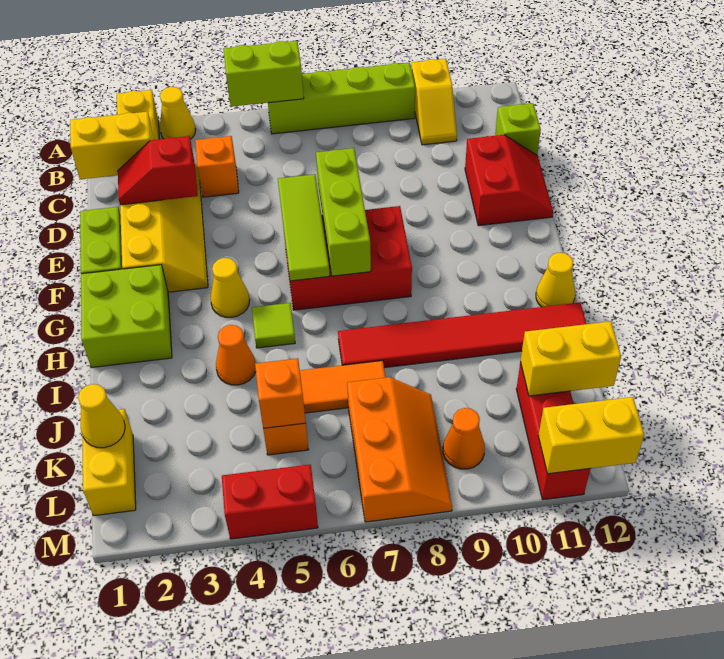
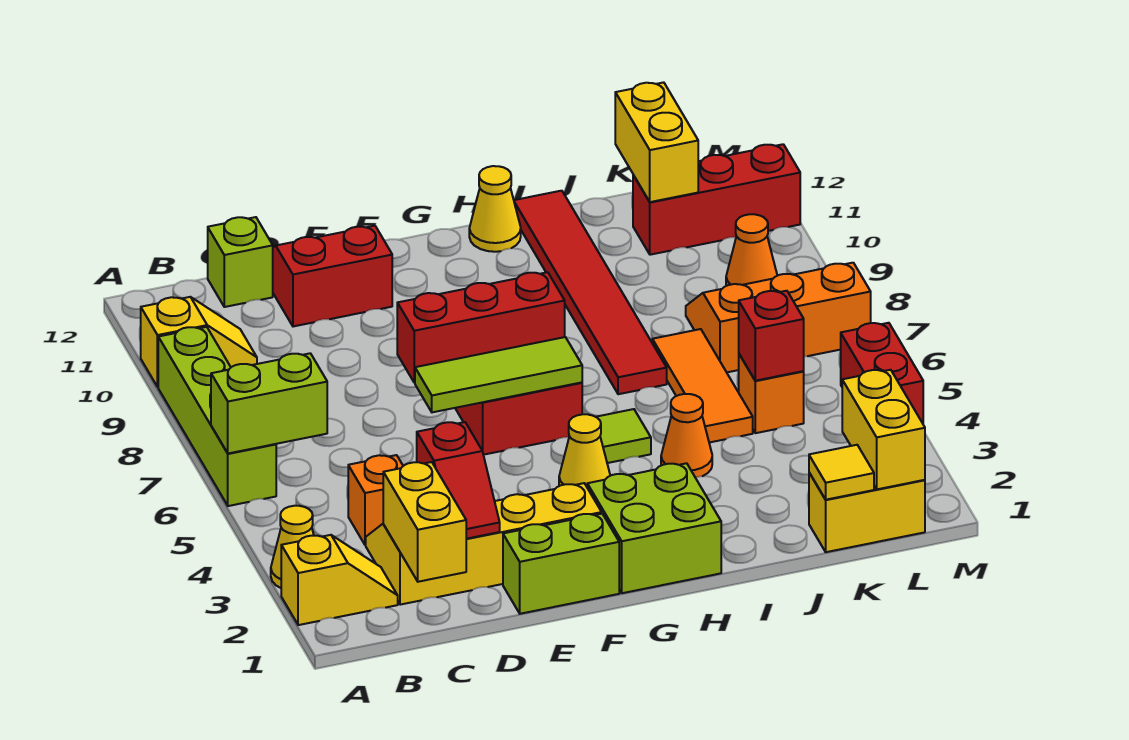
lime 1x2 brick [224,41,304,107] -> lime 1x2 brick turned to [211,353,327,453]
lime 1x3 brick [316,148,371,276] -> red 1x3 brick [397,272,565,383]
yellow 1x1 cone [78,384,125,448] -> yellow 1x1 tile [809,445,874,500]
orange 1x1 brick [255,358,306,429] -> red 1x1 brick [739,291,804,381]
yellow 1x2 brick [538,397,644,474] -> yellow 1x2 brick moved to [842,370,925,489]

